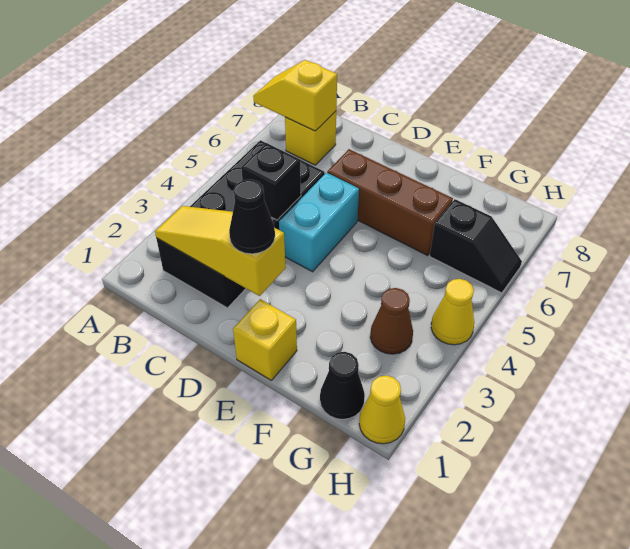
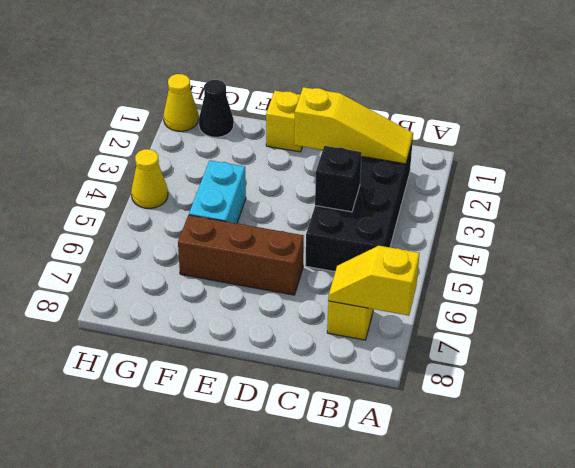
yellow 1x2 slope [253,60,337,131] -> yellow 1x2 slope turned to [328,246,420,316]
black 1x1 cone [229,179,275,254] -> none
cyan 1x2 brick [279,173,359,272] -> cyan 1x2 brick moved to [189,160,246,223]
brown 1x1 cone [370,288,413,354] -> none
black 1x2 slope [430,199,522,293] -> none

